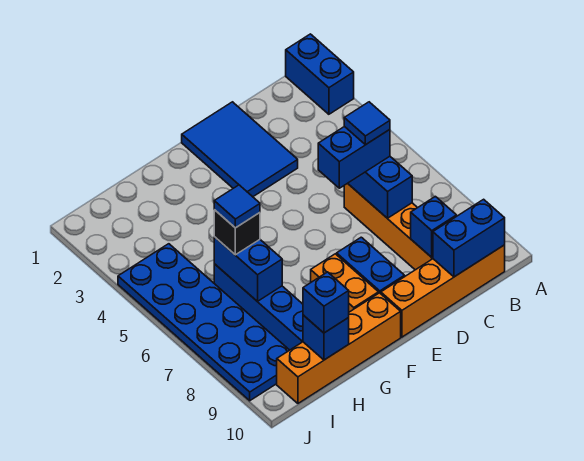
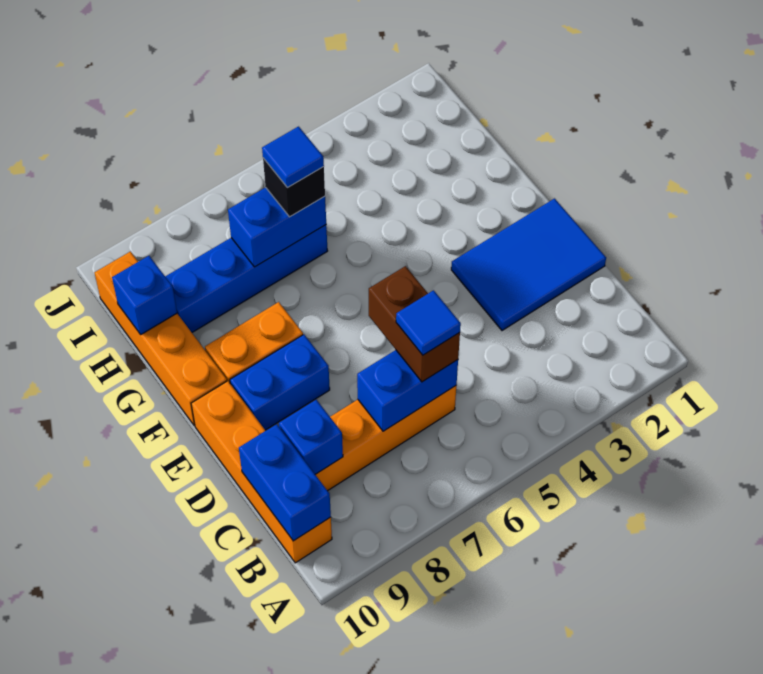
blue 1x2 brick [286,34,354,114] -> none
blue 1x2 brick [318,126,390,188] -> brown 1x2 brick [369,266,460,382]
blue 1x1 brick [303,272,349,333] -> none
blue 2x6 plate [118,244,289,401] -> none

